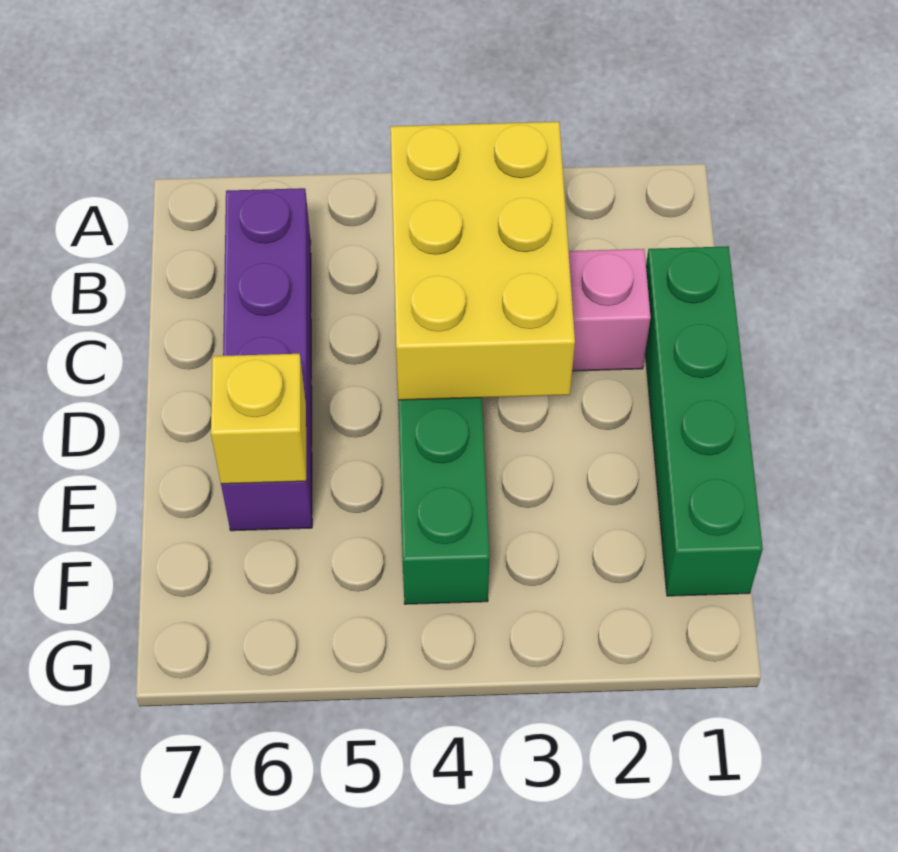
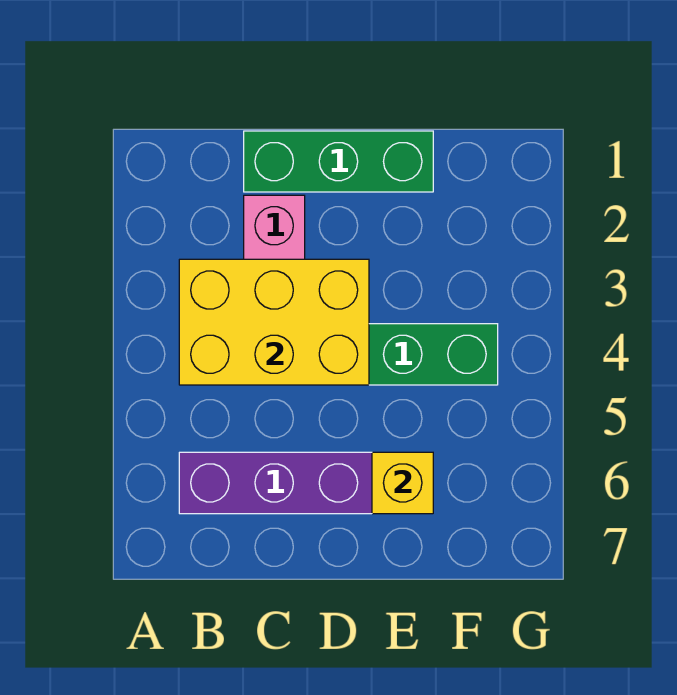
green 1x4 brick [645,246,763,596] -> green 1x3 brick [244,131,433,192]

